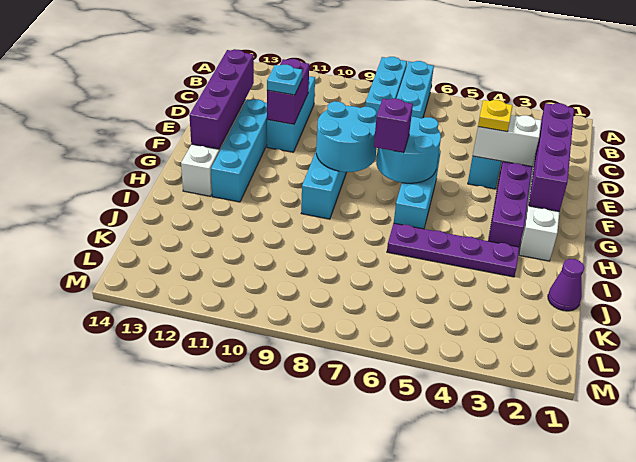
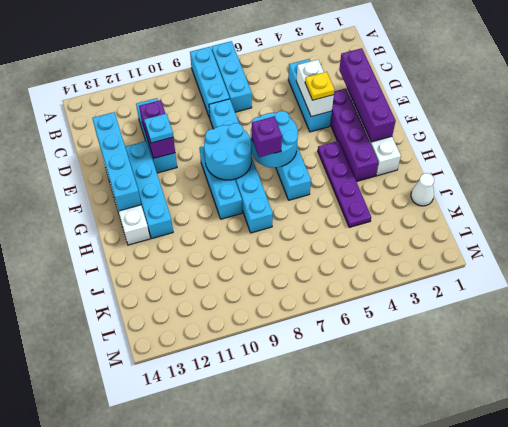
none -> cyan 1x6 brick [209,99,273,233]
purple 1x4 brick [189,49,254,149] -> cyan 1x4 brick [92,112,141,211]
white 1x2 brick [473,115,541,166] -> white 1x2 brick turned to [296,60,334,117]
purple 1x4 plate [387,223,519,277] -> purple 1x4 plate turned to [318,141,371,227]
purple 1x1 cone [548,259,584,311] -> white 1x1 cone [411,173,434,206]

